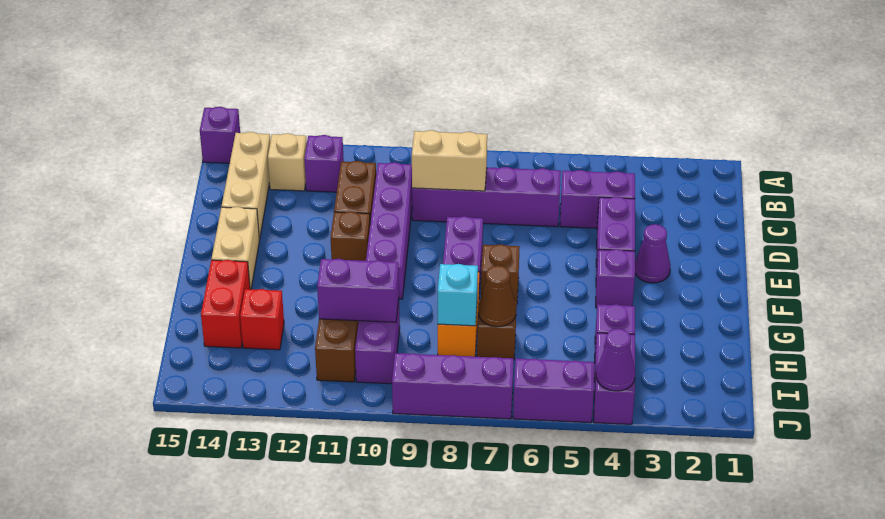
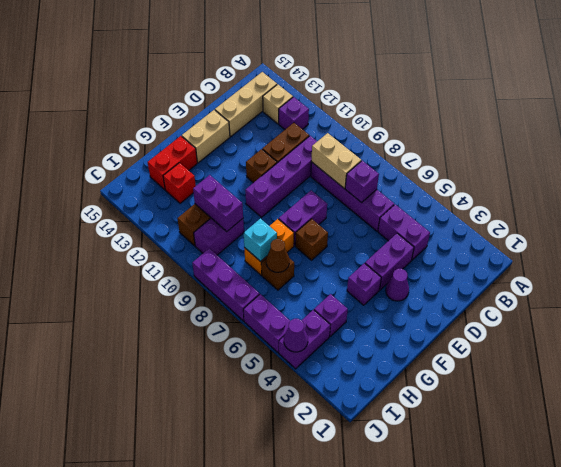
purple 1x1 brick [200,107,240,163] -> purple 1x1 brick moved to [345,161,379,203]

